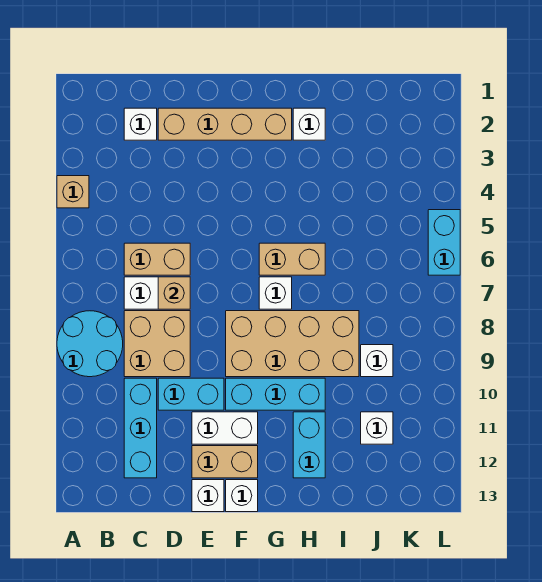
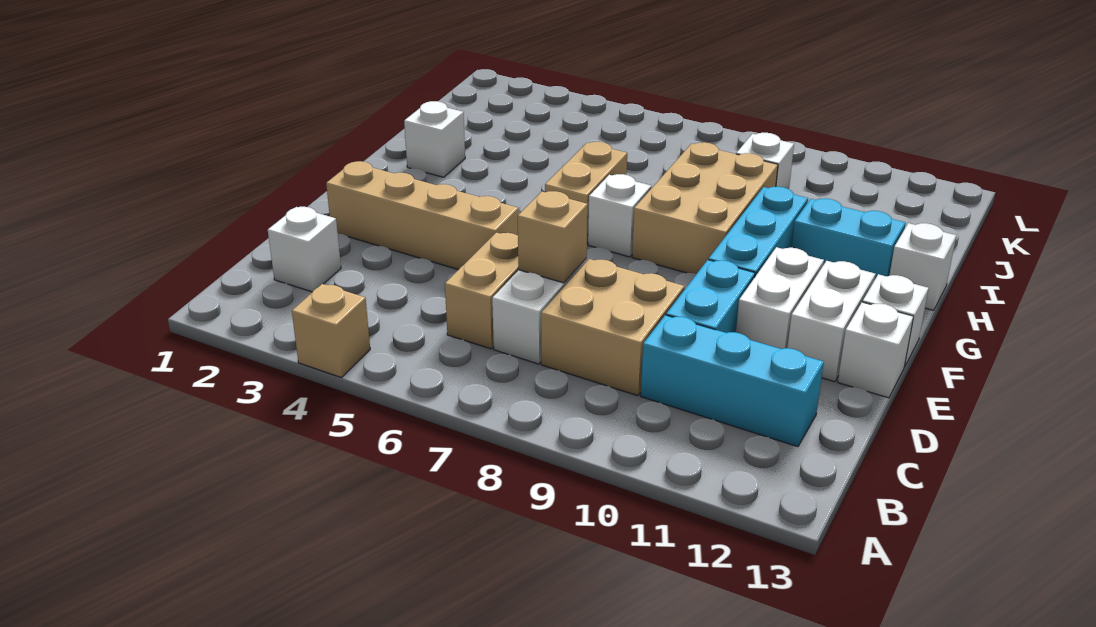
cyan 2x2 round brick [57,311,123,377] -> none
tan 1x4 brick [158,108,292,140] -> tan 1x4 brick turned to [326,161,519,270]
tan 1x2 brick [192,446,258,478] -> white 1x2 brick [787,261,875,382]
tan 2x4 brick [226,311,359,377] -> tan 2x3 brick [632,142,778,274]
white 1x1 brick [361,412,393,444] -> white 1x1 brick moved to [889,223,956,310]
cyan 1x2 brick [428,210,460,275] -> none

